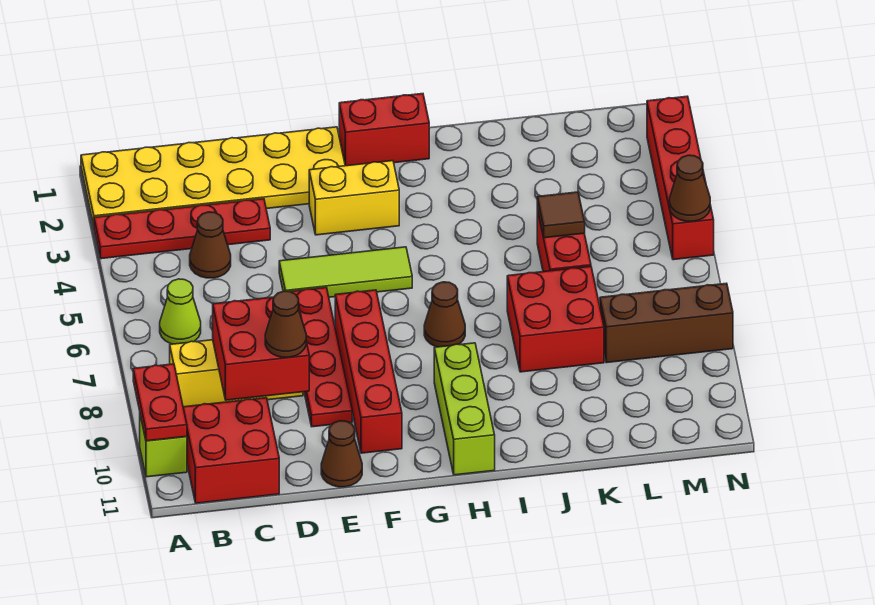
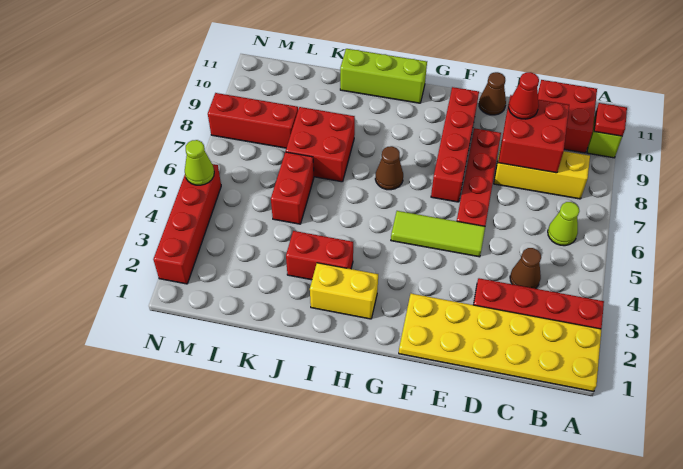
red 1x2 plate [133,364,187,441] -> red 1x1 plate [594,103,627,136]
brown 1x1 cone [265,291,306,357] -> red 1x1 cone [509,72,539,119]
yellow 1x2 brick [309,161,399,235] -> yellow 1x2 brick moved to [310,263,378,319]
red 1x2 brick [339,94,429,166] -> red 1x2 brick moved to [286,231,353,280]
lime 1x3 brick [434,343,495,475] -> lime 1x3 brick turned to [340,49,427,103]
brown 1x1 tile [537,192,585,238] -> none
brown 1x3 brick [600,283,733,363] -> red 1x3 brick [208,93,298,148]
brown 1x1 cone [670,155,710,221] -> lime 1x1 cone [185,140,214,185]

